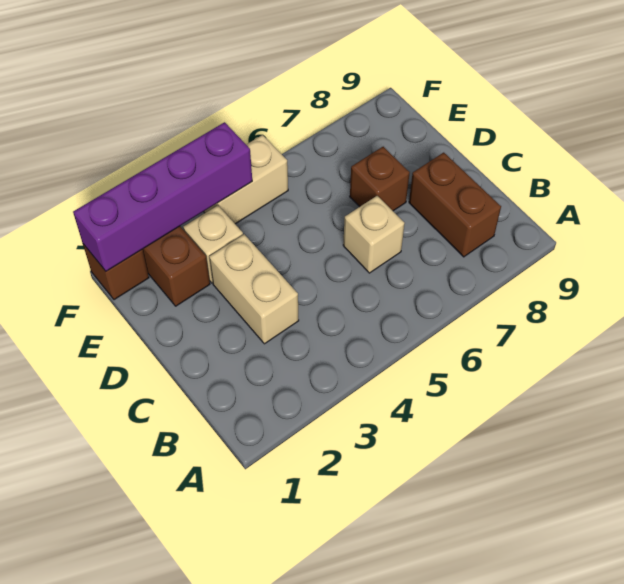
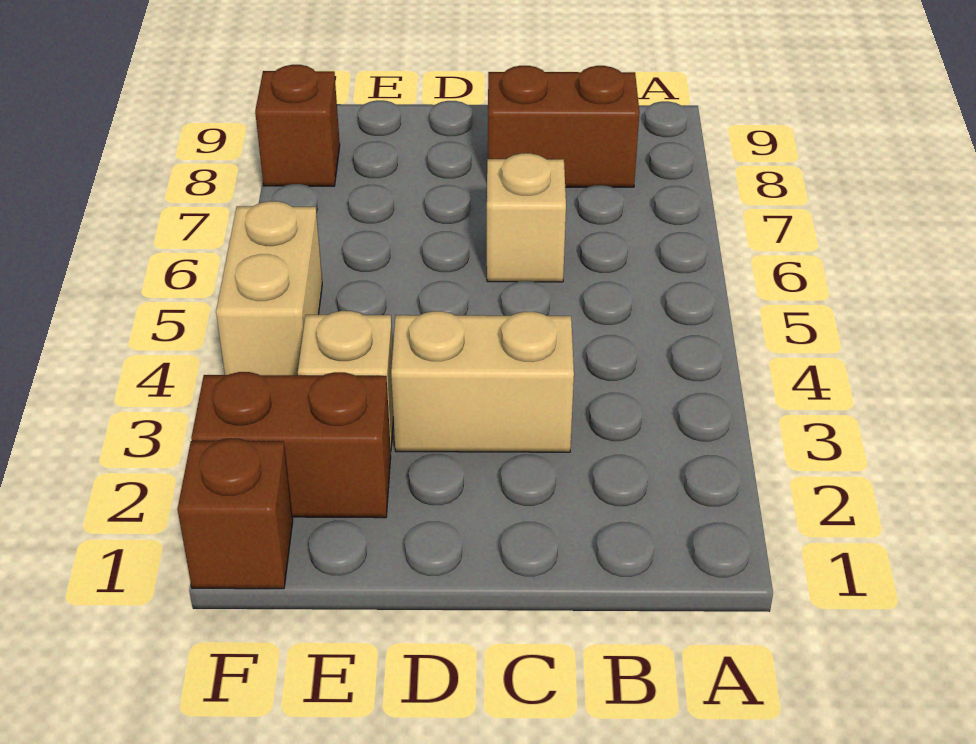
brown 1x1 brick [350,147,410,211] -> brown 1x1 brick moved to [255,65,340,186]
purple 1x4 brick [73,122,252,271] -> none

